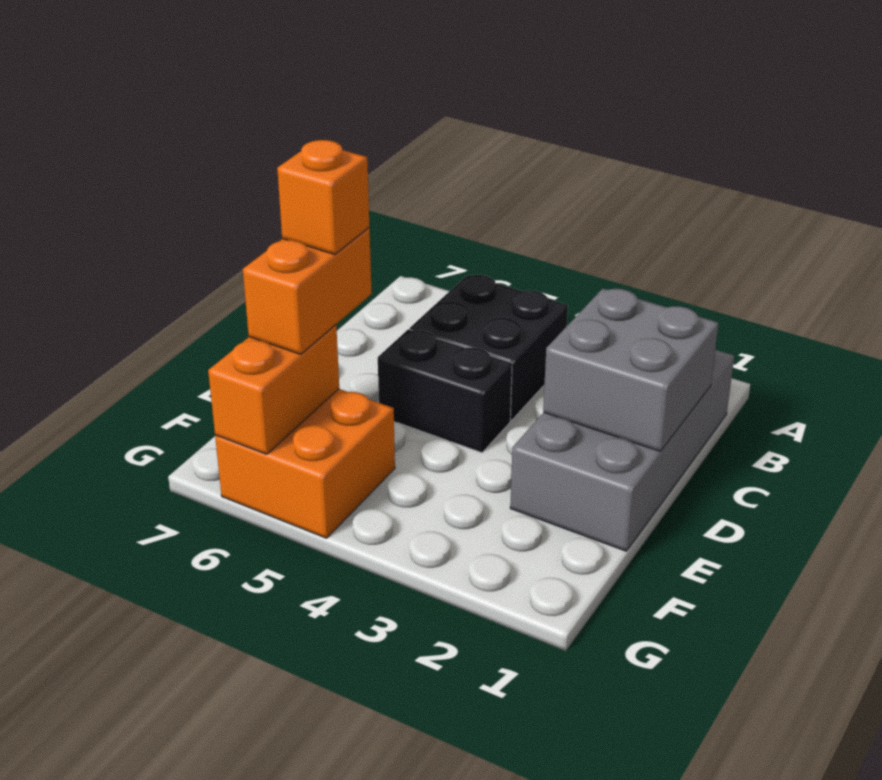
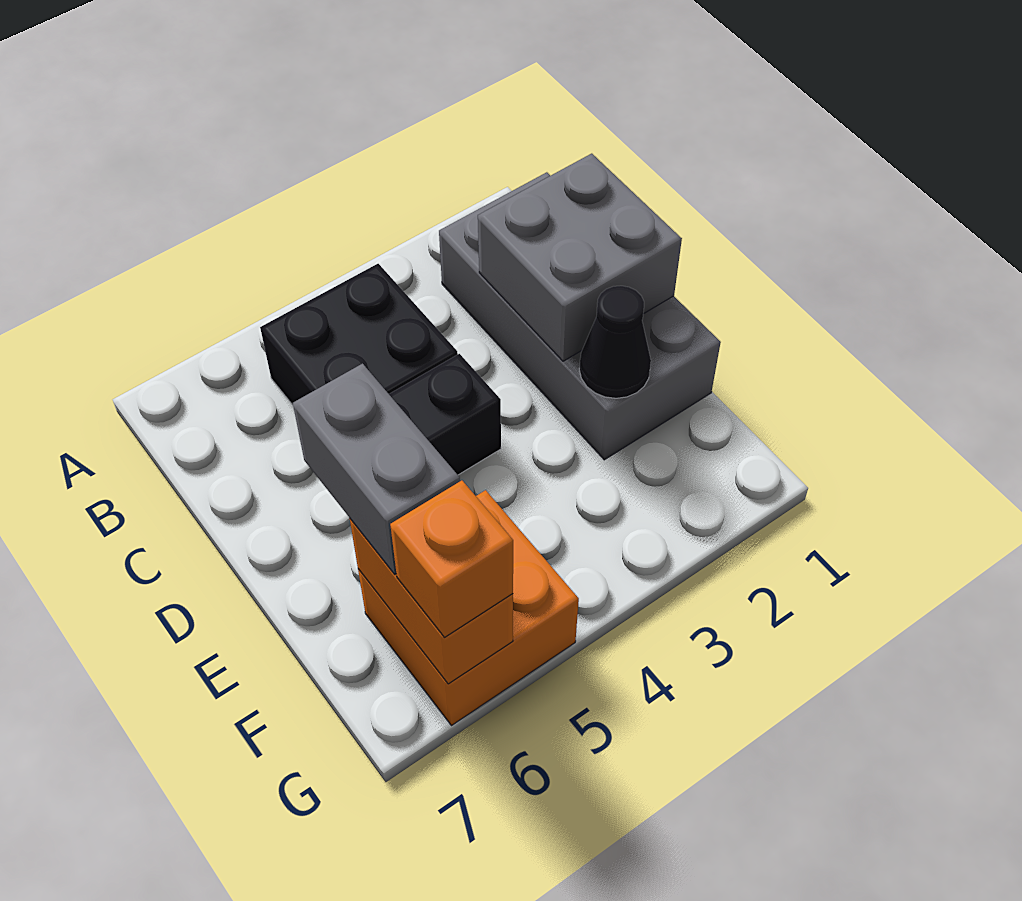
none -> black 1x1 cone [579,286,651,398]
orange 1x2 brick [243,228,372,354] -> grey 1x2 brick [293,364,460,574]
orange 1x1 brick [277,140,369,255] -> orange 1x1 brick moved to [390,480,513,638]

